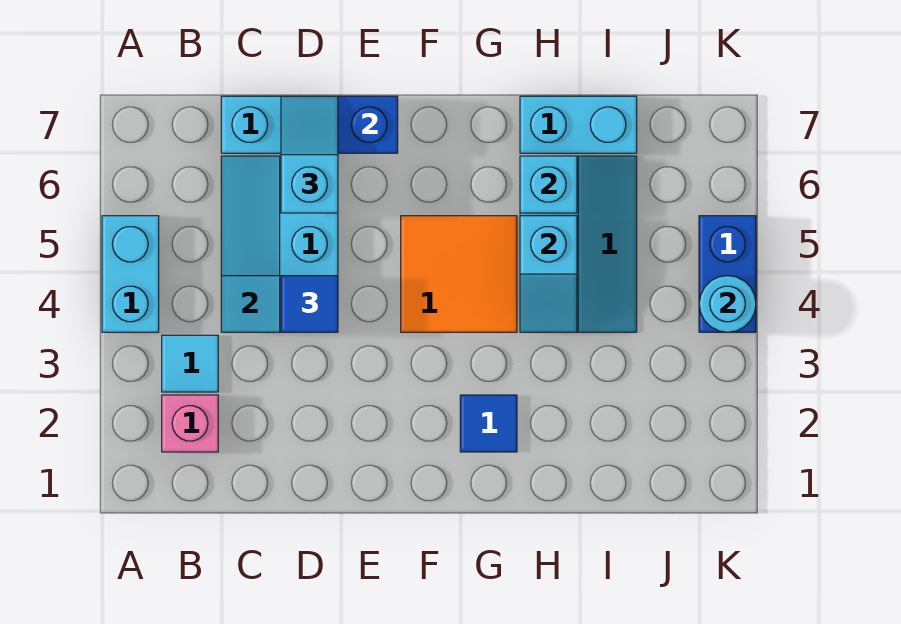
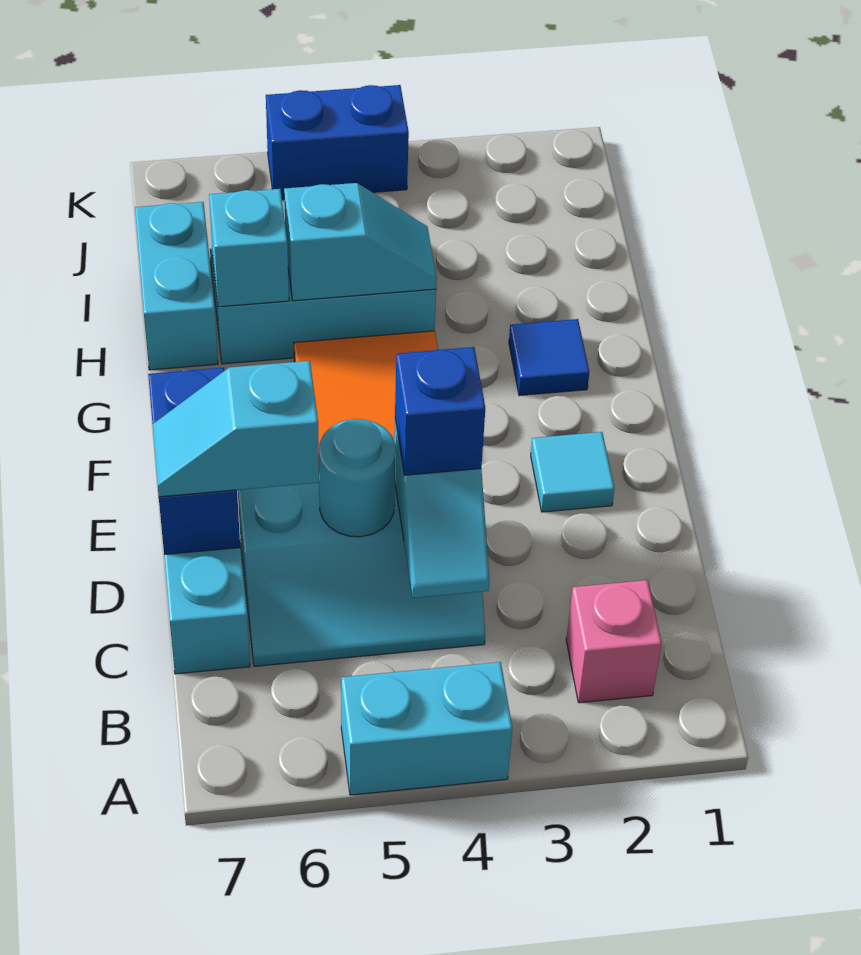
cyan 1x1 tile [162,335,218,392] -> cyan 1x1 tile moved to [531,432,614,512]
blue 1x1 tile [281,276,338,332] -> blue 1x1 brick [395,347,485,475]
cyan 1x1 round brick [699,276,756,332] -> cyan 1x1 round brick moved to [319,419,396,537]

